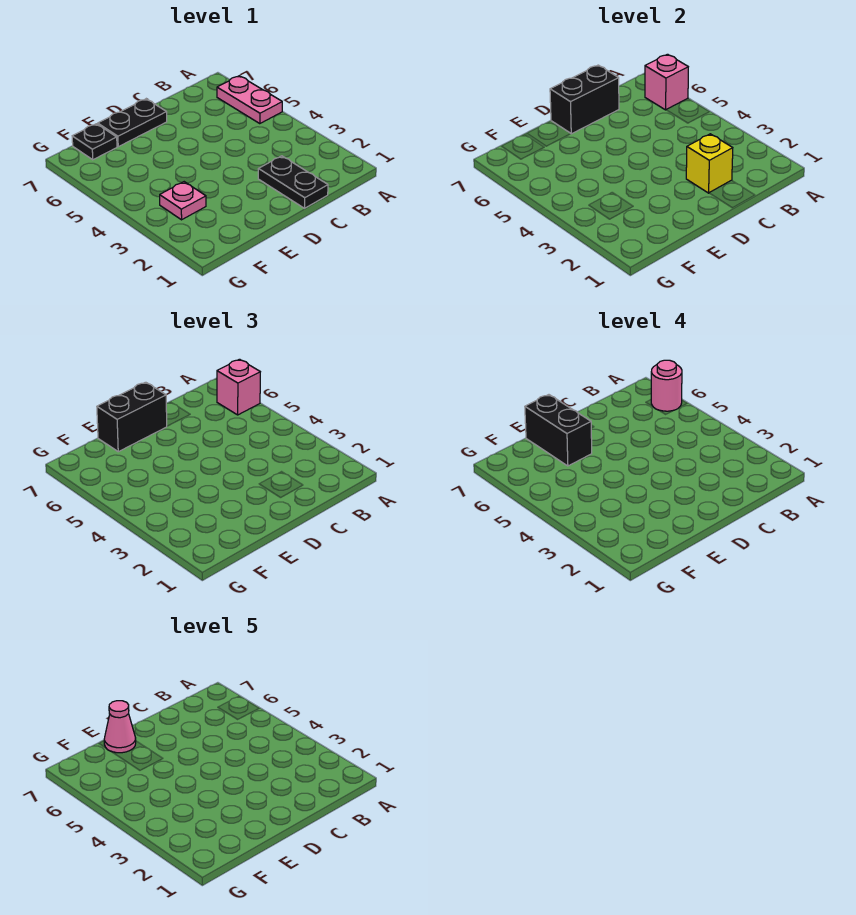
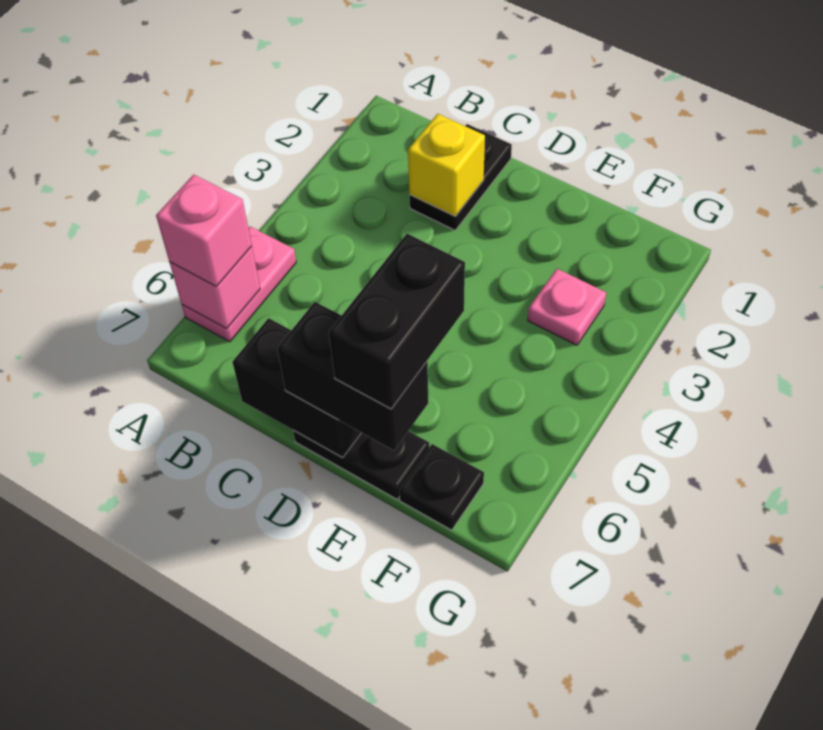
pink 1x1 round brick [651,360,682,411] -> none
pink 1x1 cone [104,701,136,753] -> none

